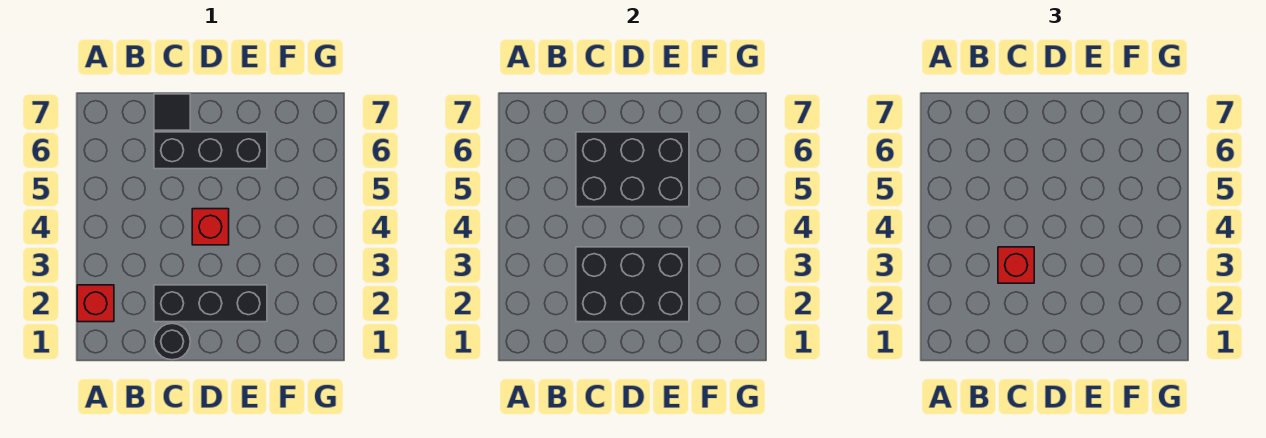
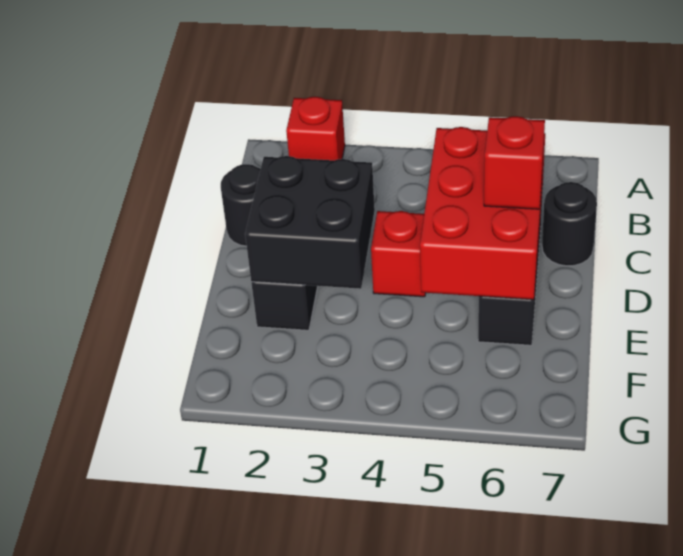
black 2x3 brick [576,247,689,322] -> black 2x2 brick [245,156,375,289]
red 1x1 brick [998,247,1034,283] -> red 1x1 brick moved to [484,116,545,209]
black 2x3 brick [576,132,689,207] -> red 2x3 brick [420,127,545,300]
black 1x1 tile [154,94,190,130] -> black 1x1 round brick [542,182,597,266]

